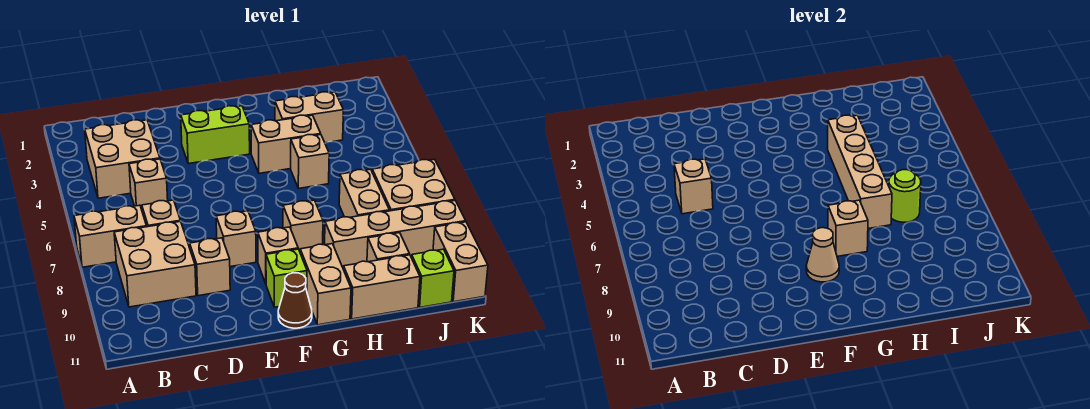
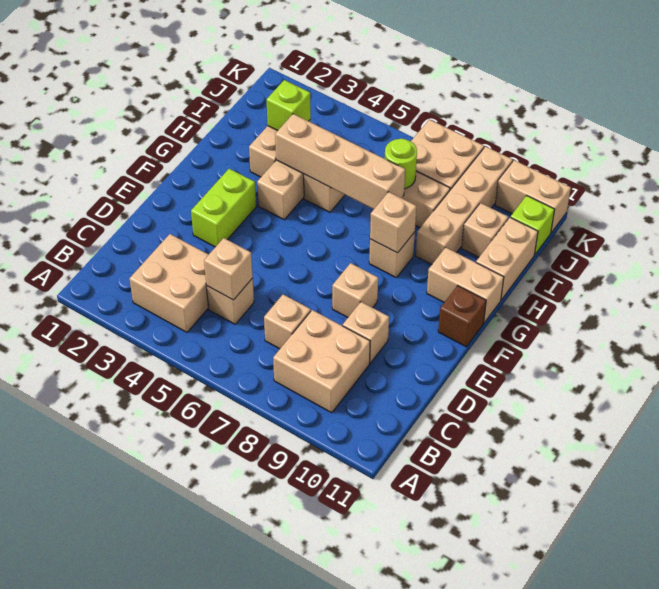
tan 1x2 brick [74,205,147,267] -> none
tan 1x1 brick [258,227,298,283] -> none
tan 1x1 cone [806,228,839,282] -> none
lime 1x1 brick [266,249,307,307] -> lime 1x1 brick moved to [266,80,311,131]
brown 1x1 cone [278,273,312,328] -> brown 1x1 brick [438,286,486,347]

